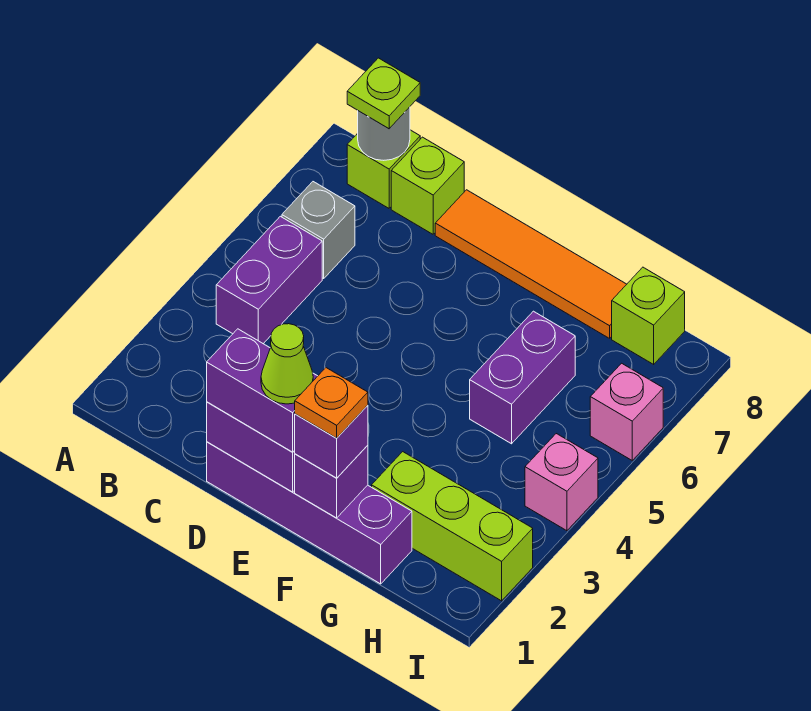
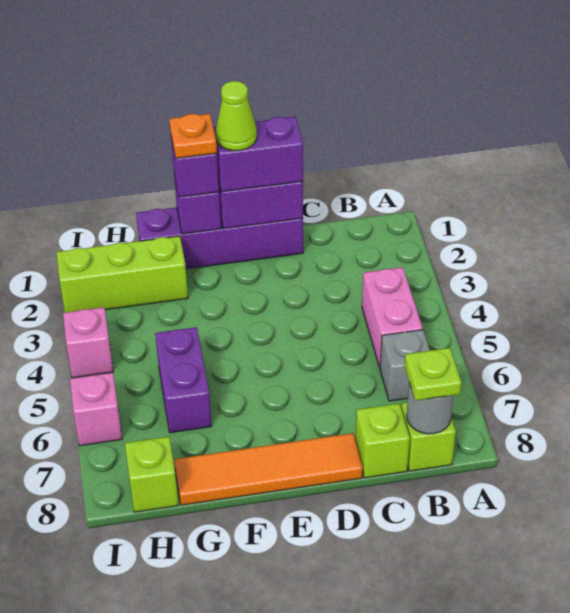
purple 1x2 brick [216,216,322,344] -> pink 1x2 brick [362,267,423,368]

